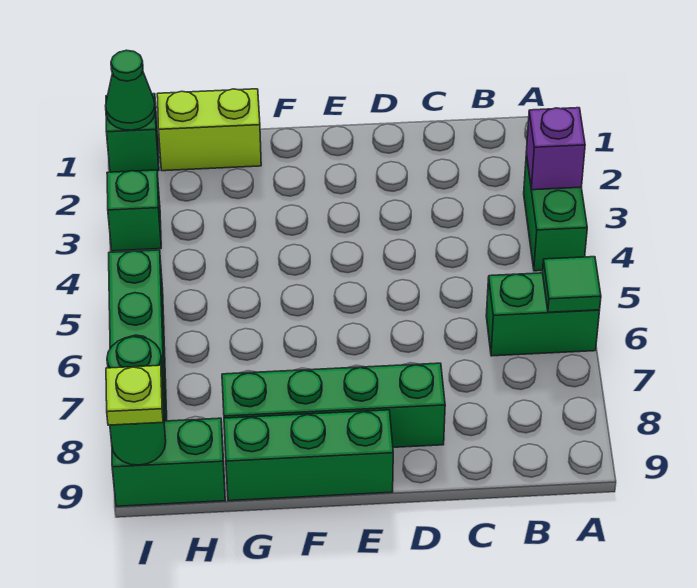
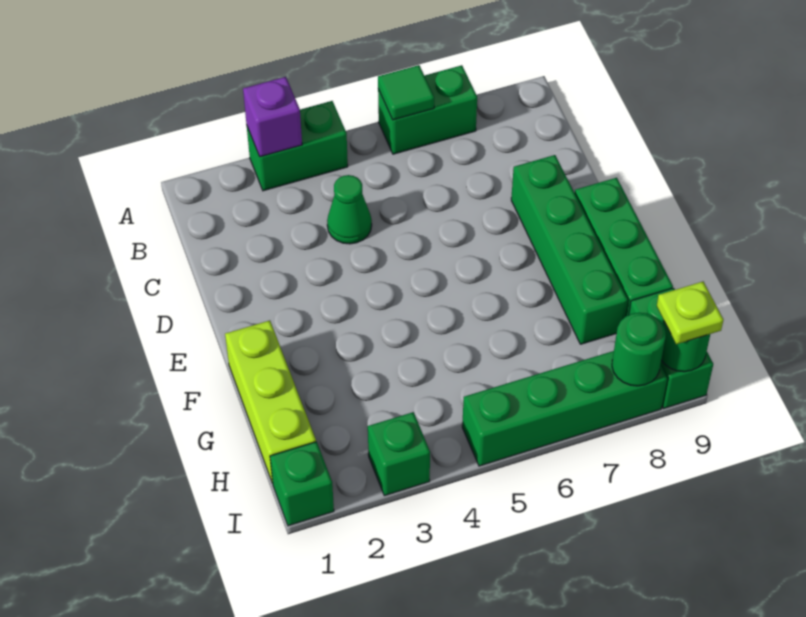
green 1x2 brick [486,273,600,356] -> green 1x2 brick turned to [378,65,477,154]
lime 1x2 brick [157,89,261,171] -> lime 1x3 brick [225,321,316,483]
green 1x1 cone [106,50,155,130] -> green 1x1 cone moved to [327,175,372,244]

